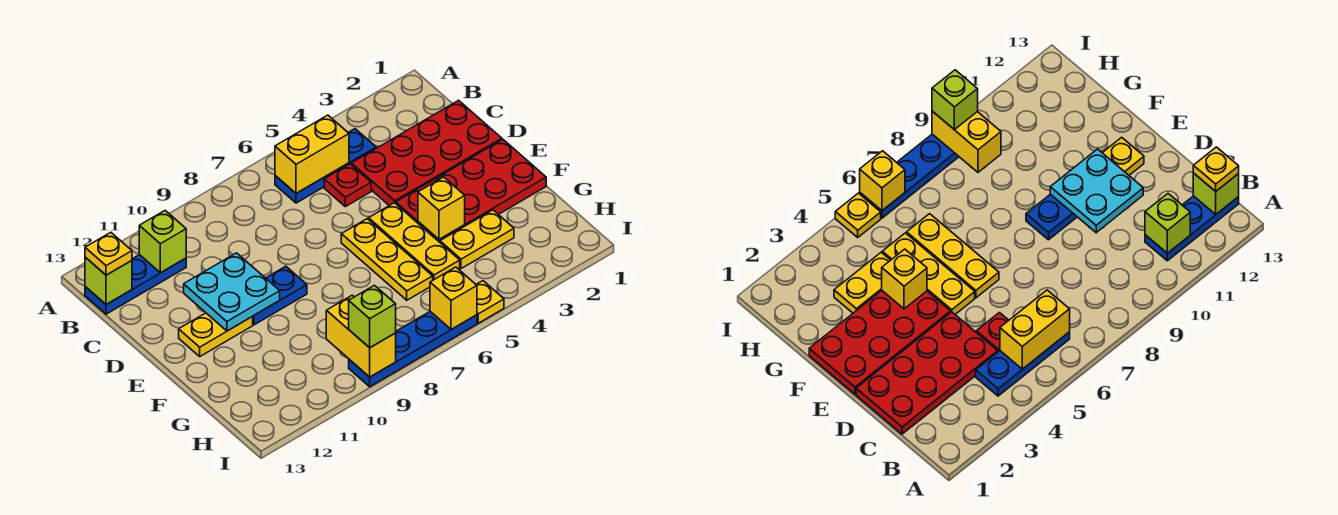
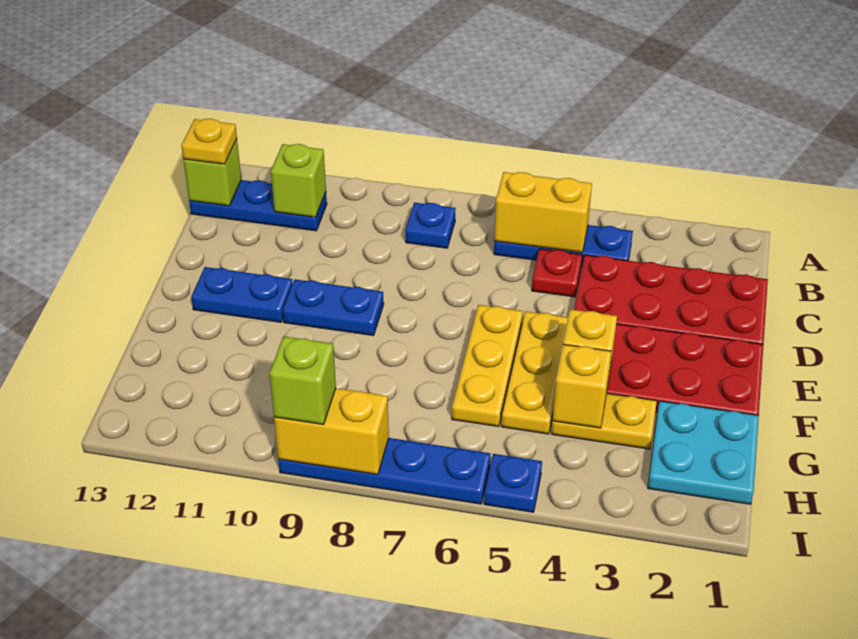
none -> blue 1x1 plate [405,202,456,248]
cyan 2x2 plate [184,253,280,331] -> cyan 2x2 plate moved to [648,401,759,504]
yellow 1x2 plate [179,313,253,356] -> blue 1x2 plate [191,267,293,322]
yellow 1x2 brick [326,295,396,377] -> yellow 1x2 brick turned to [274,388,389,475]
yellow 1x1 plate [476,281,504,323] -> blue 1x1 plate [484,454,542,512]
yellow 1x1 brick [430,267,477,330] -> yellow 1x1 brick moved to [552,344,611,428]

